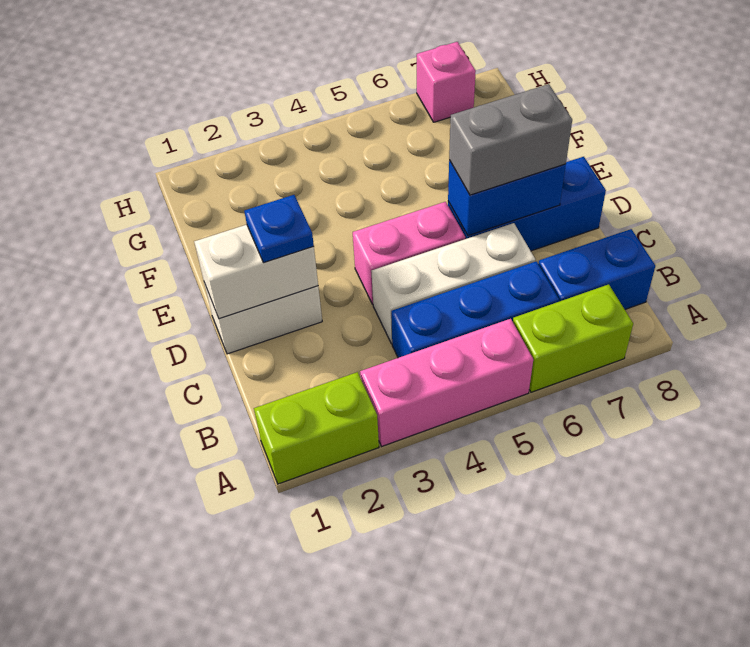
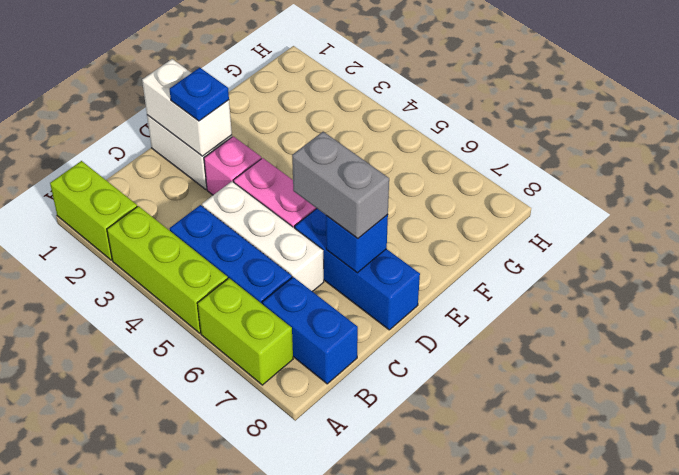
pink 1x3 brick [360,319,533,446] -> lime 1x3 brick [107,206,228,333]
blue 1x2 brick [448,160,566,236] -> blue 1x1 brick [326,215,388,273]
pink 1x1 brick [417,42,476,122] -> pink 1x1 brick moved to [204,136,261,195]

